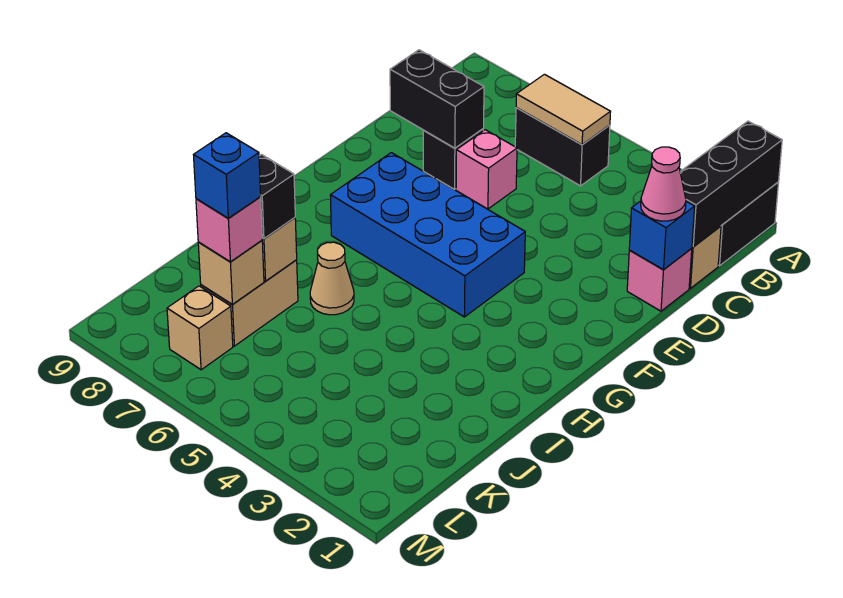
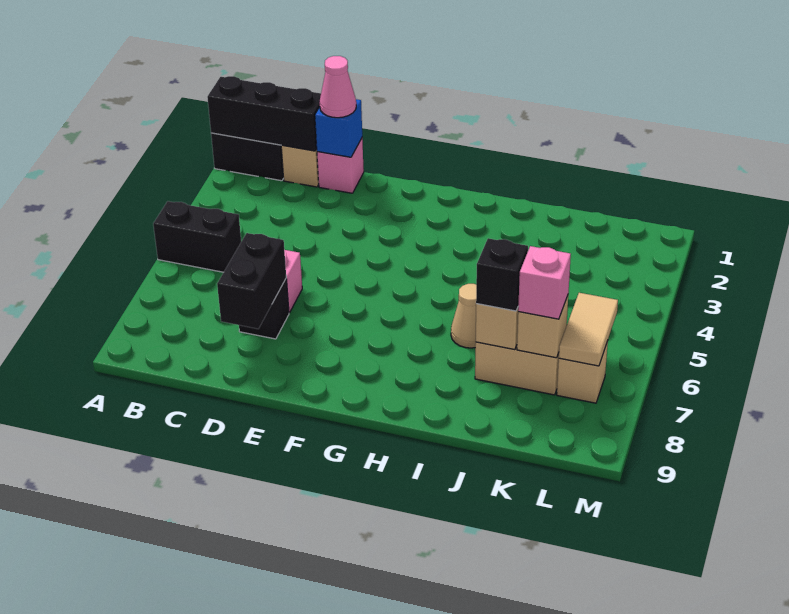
black 1x2 brick [515,107,610,186] -> black 1x2 brick turned to [153,201,241,272]
tan 1x2 tile [516,74,611,145] -> tan 1x2 tile moved to [559,293,618,366]
blue 2x4 brick [330,153,525,317] -> none
blue 1x1 brick [194,133,261,218] -> none

